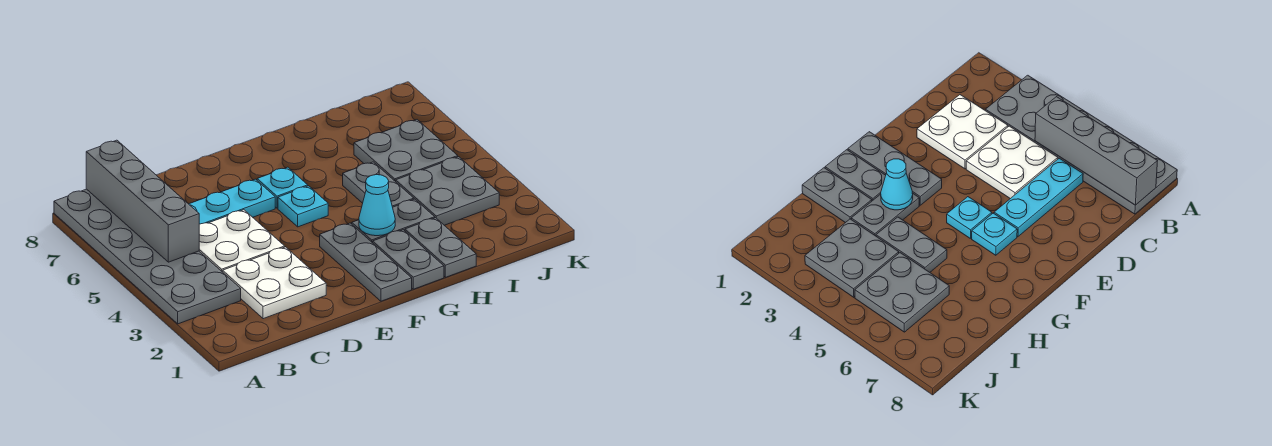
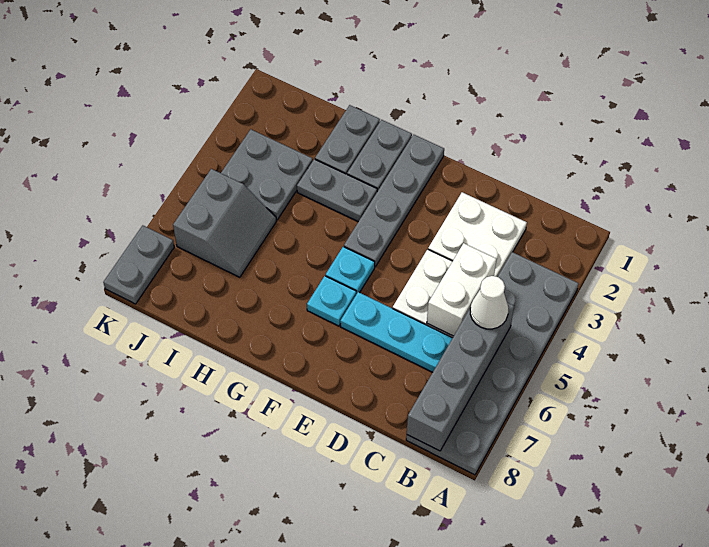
none -> white 1x1 cone [470,276,508,329]
none -> white 1x2 brick [427,243,496,336]
grey 1x3 plate [320,223,412,301] -> grey 1x4 plate [344,135,444,267]
cyan 1x1 cone [359,175,395,236] -> none
grey 1x2 plate [343,162,414,207] -> grey 1x2 plate moved to [103,225,174,304]
grey 2x2 plate [354,120,458,182] -> grey 2x2 slope [173,169,276,277]

